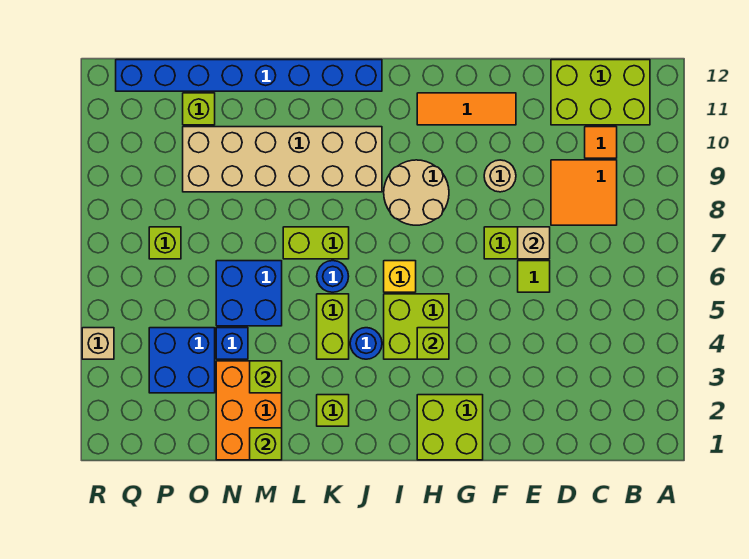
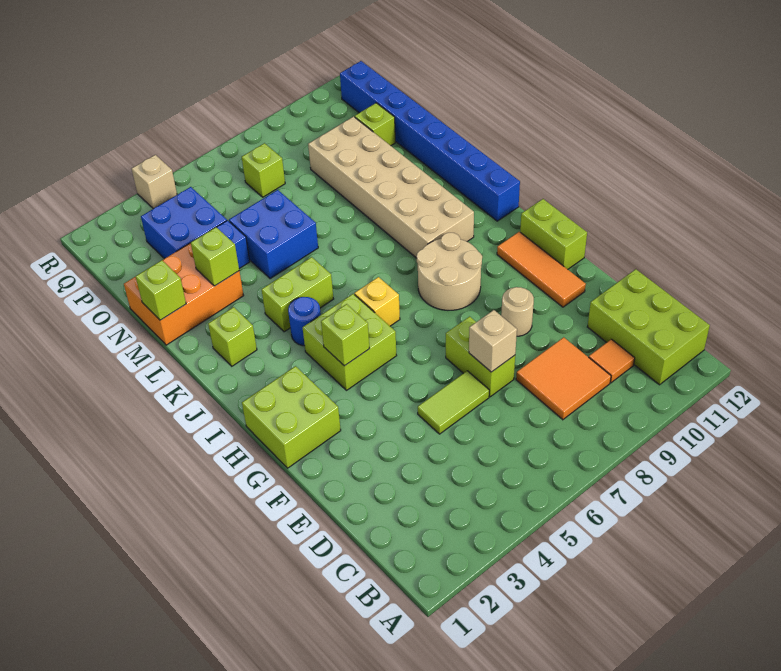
lime 1x1 tile [518,261,550,292] -> lime 1x2 tile [418,371,489,434]
blue 1x1 round brick [317,261,349,292] -> none
lime 1x2 brick [283,227,349,259] -> lime 1x2 brick moved to [520,199,587,269]

